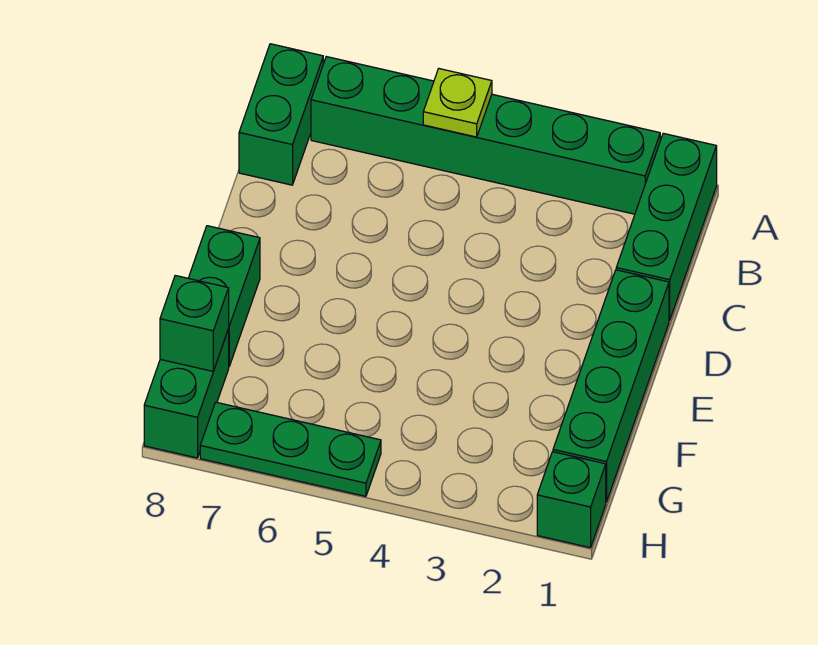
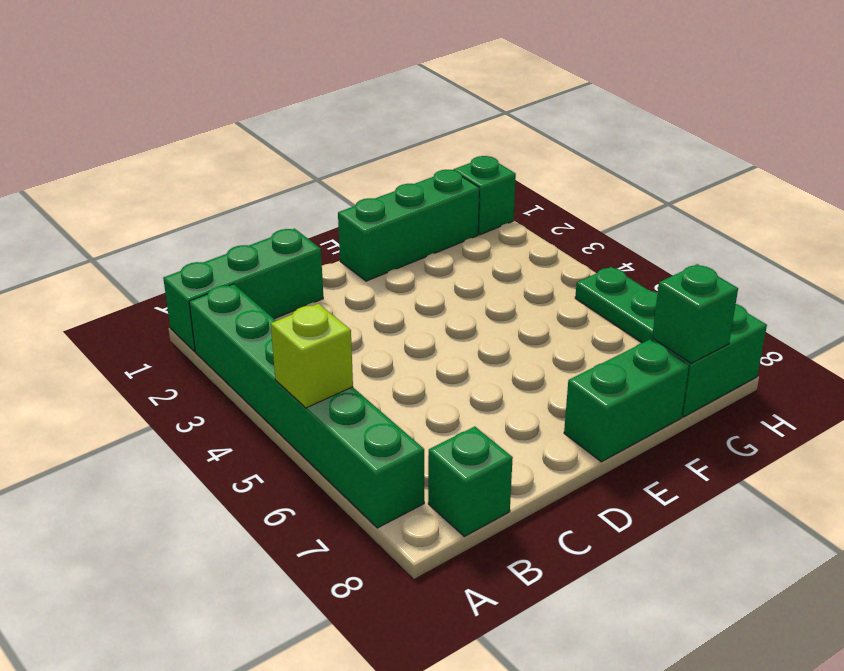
lime 1x1 plate [423,69,492,137] -> lime 1x1 brick [271,304,353,408]
green 1x2 brick [239,44,323,185] -> green 1x1 brick [428,427,513,536]
green 1x4 brick [553,270,669,502] -> green 1x3 brick [338,170,479,281]

